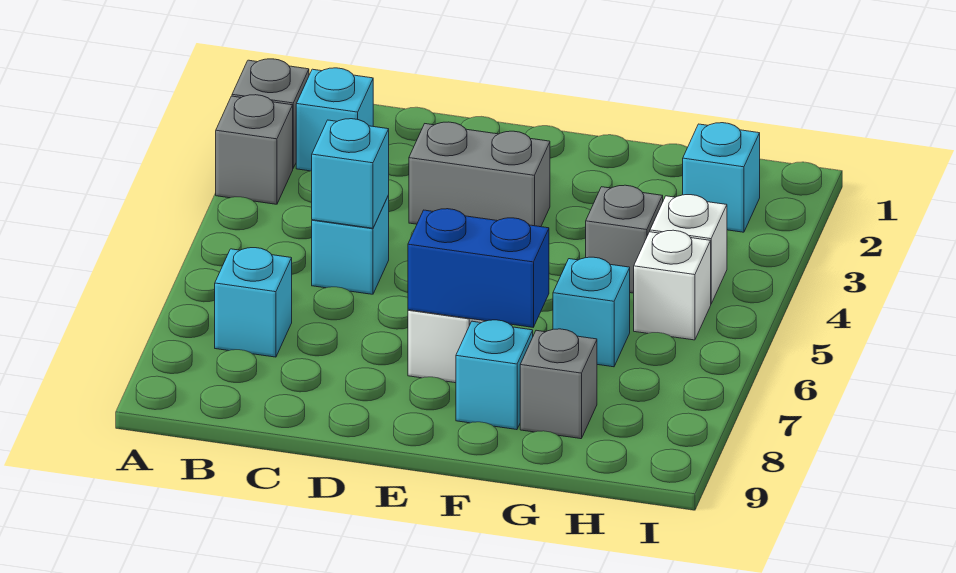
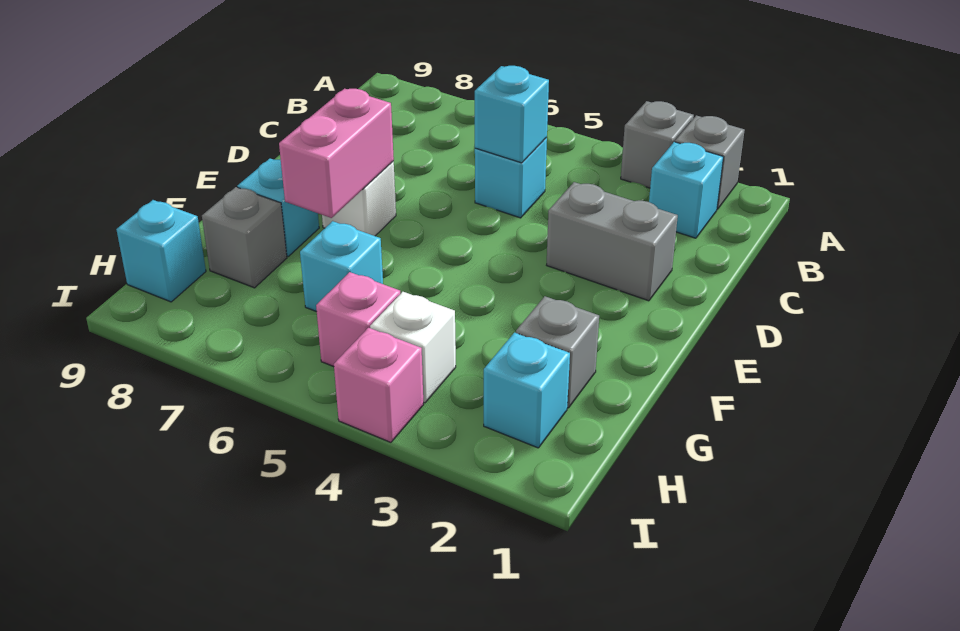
cyan 1x1 brick [215,248,292,357] -> cyan 1x1 brick moved to [116,200,206,302]
grey 1x2 brick [409,122,550,227] -> grey 1x2 brick turned to [547,182,678,301]
blue 1x2 brick [408,209,549,327] -> pink 1x2 brick [279,89,394,218]
grey 1x1 brick [586,185,663,293] -> grey 1x1 brick moved to [516,296,599,408]
white 1x1 brick [634,230,711,340] -> pink 1x1 brick [316,272,400,367]
none -> pink 1x1 brick [334,328,423,442]

